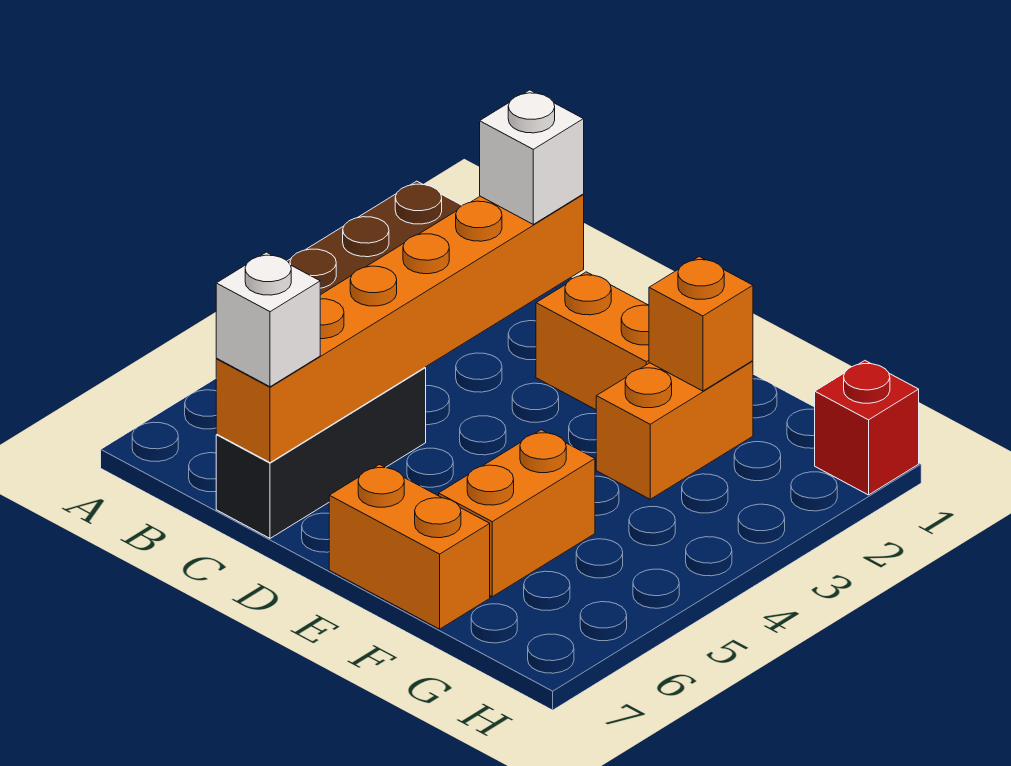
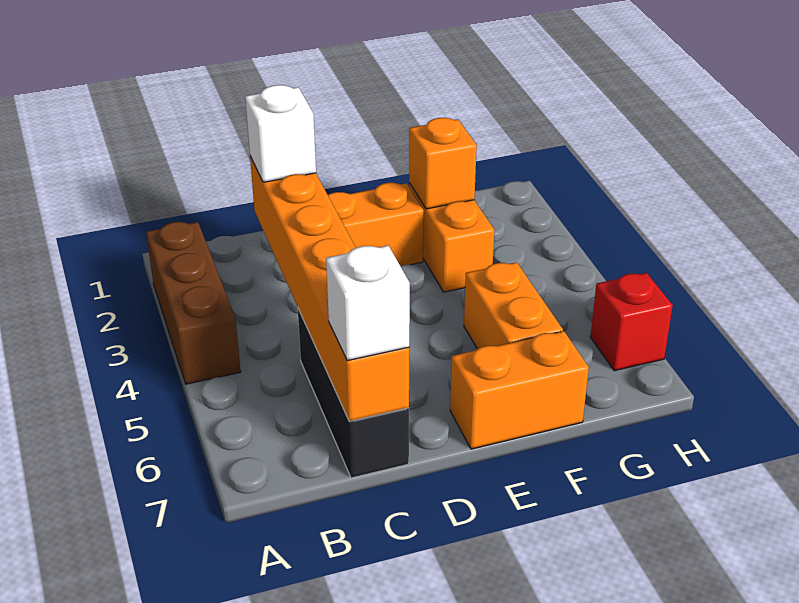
red 1x1 brick [815,361,919,495] -> red 1x1 brick moved to [590,273,673,371]

